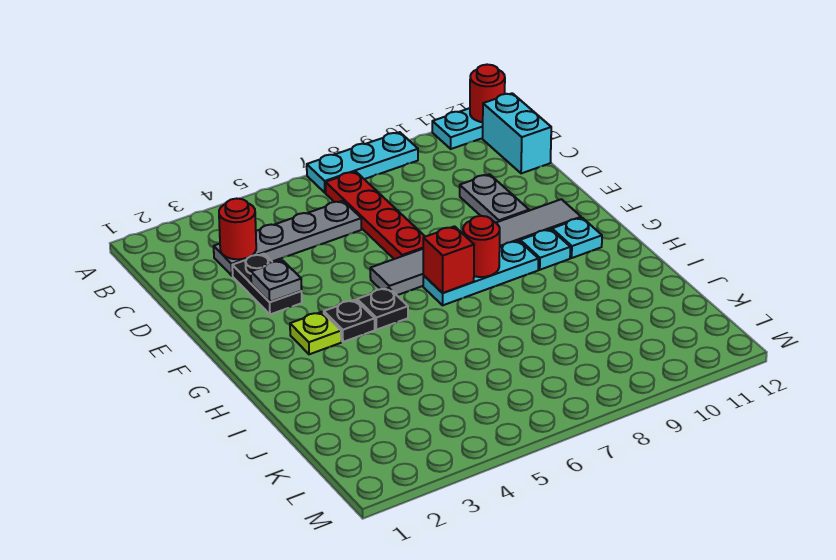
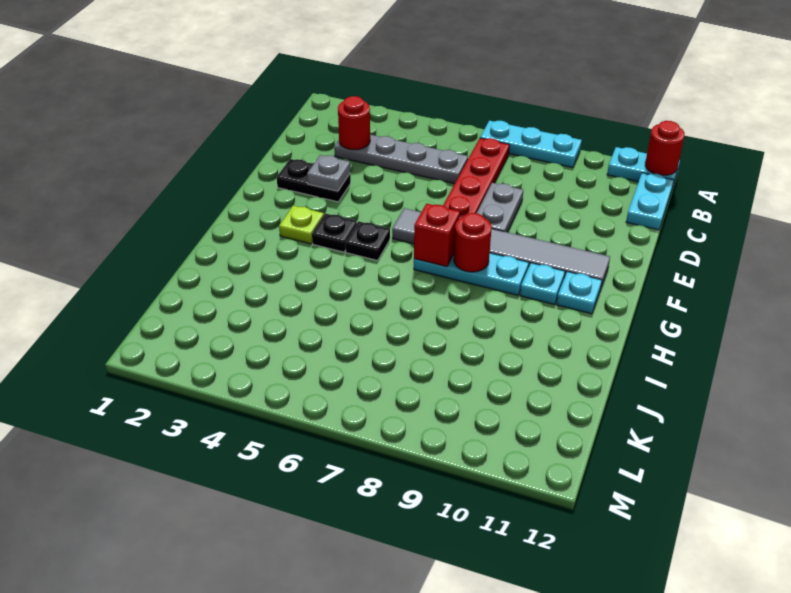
cyan 1x2 brick [483,93,551,173] -> cyan 1x2 plate [626,173,674,230]
black 1x2 plate [232,254,302,314] -> black 1x2 plate turned to [277,159,351,202]
grey 1x2 plate [460,174,529,223] -> grey 1x2 plate moved to [477,183,523,232]

